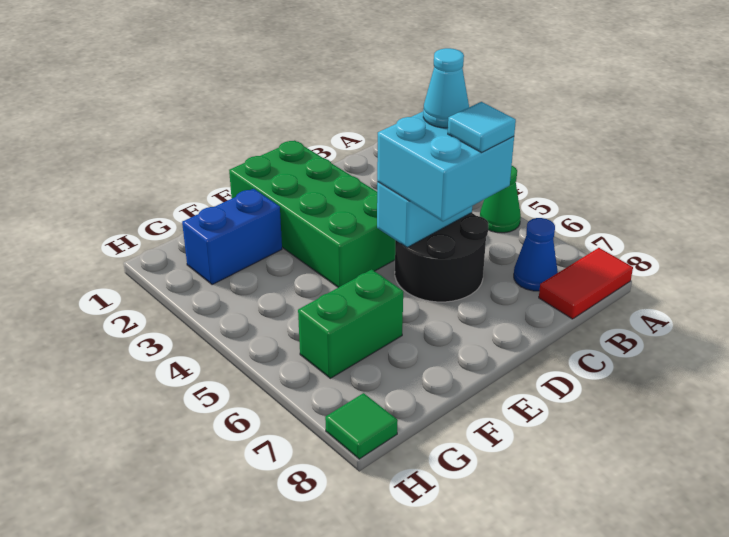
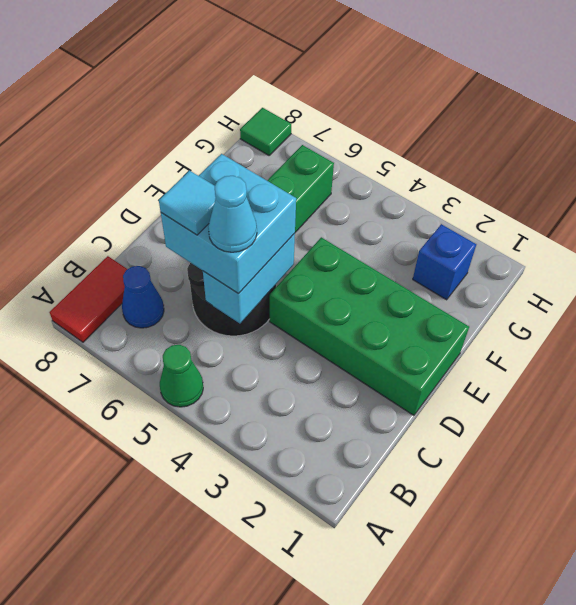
blue 1x2 brick [182,189,282,285] -> blue 1x1 brick [413,224,476,300]

